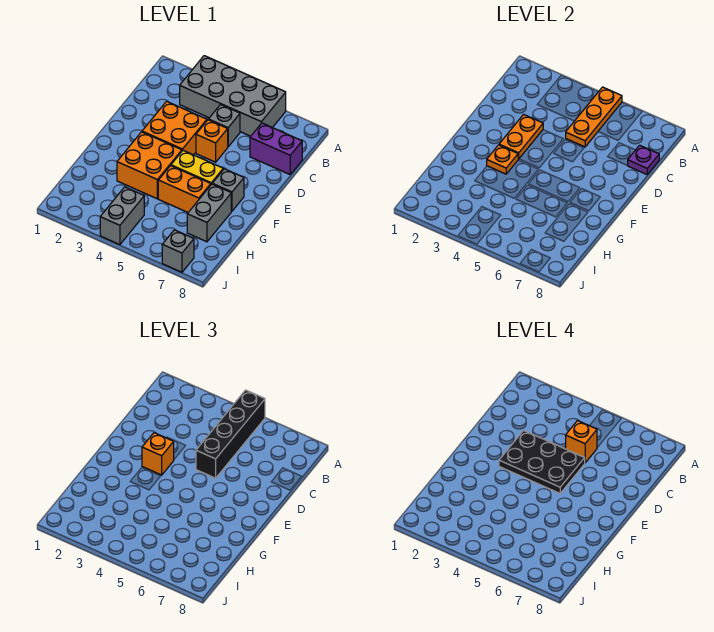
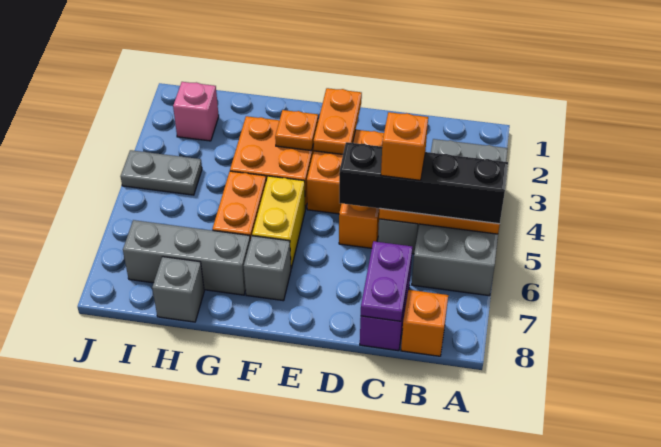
purple 1x1 plate [628,145,659,174] -> purple 1x2 plate [361,241,412,321]
orange 1x2 plate [499,114,543,159] -> orange 1x2 plate turned to [313,88,362,154]
black 2x3 plate [499,430,585,493] -> none
orange 1x1 brick [142,433,174,475] -> orange 1x1 brick moved to [401,290,448,356]
grey 1x2 brick [187,184,231,242] -> grey 1x3 brick [123,220,250,295]
none -> pink 1x1 brick [173,82,219,141]
grey 1x2 brick [100,187,144,245] -> grey 1x2 plate [121,150,202,195]
grey 1x1 brick [162,230,194,272] -> grey 1x1 brick moved to [152,257,204,322]

